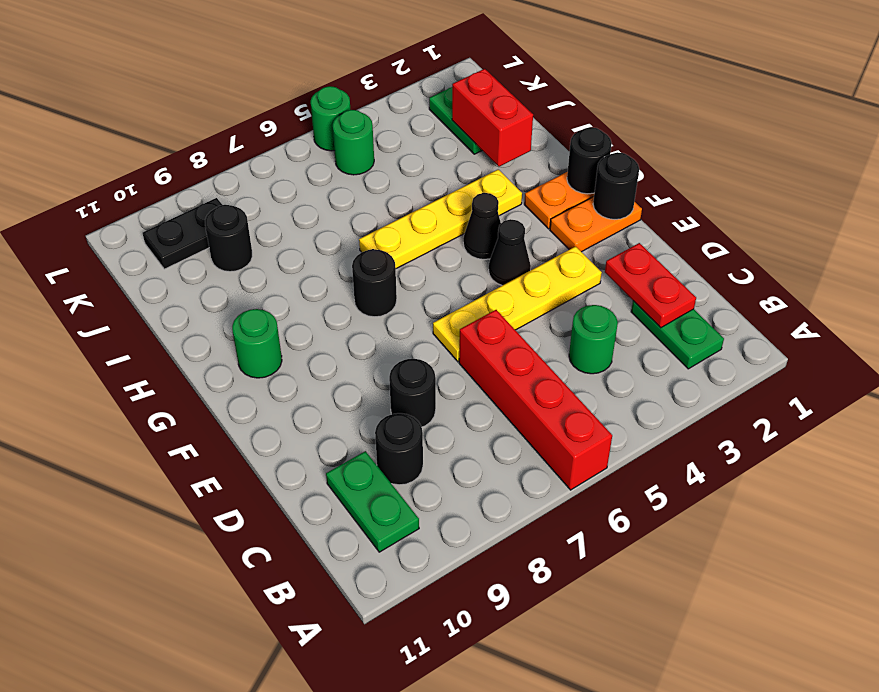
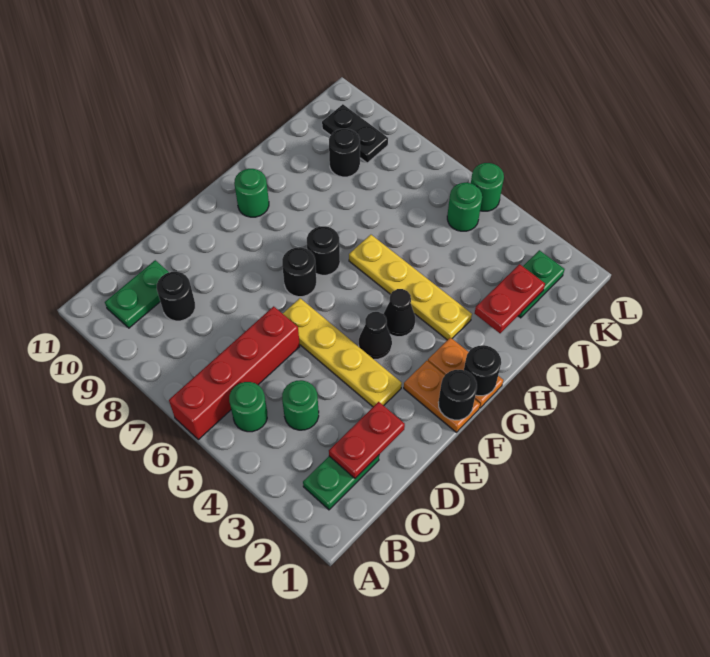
none -> green 1x1 round brick [229,382,267,432]
black 1x1 round brick [389,359,436,427] -> black 1x1 round brick moved to [282,247,316,297]
red 1x2 brick [452,69,533,167] -> red 1x2 plate [475,264,545,333]

